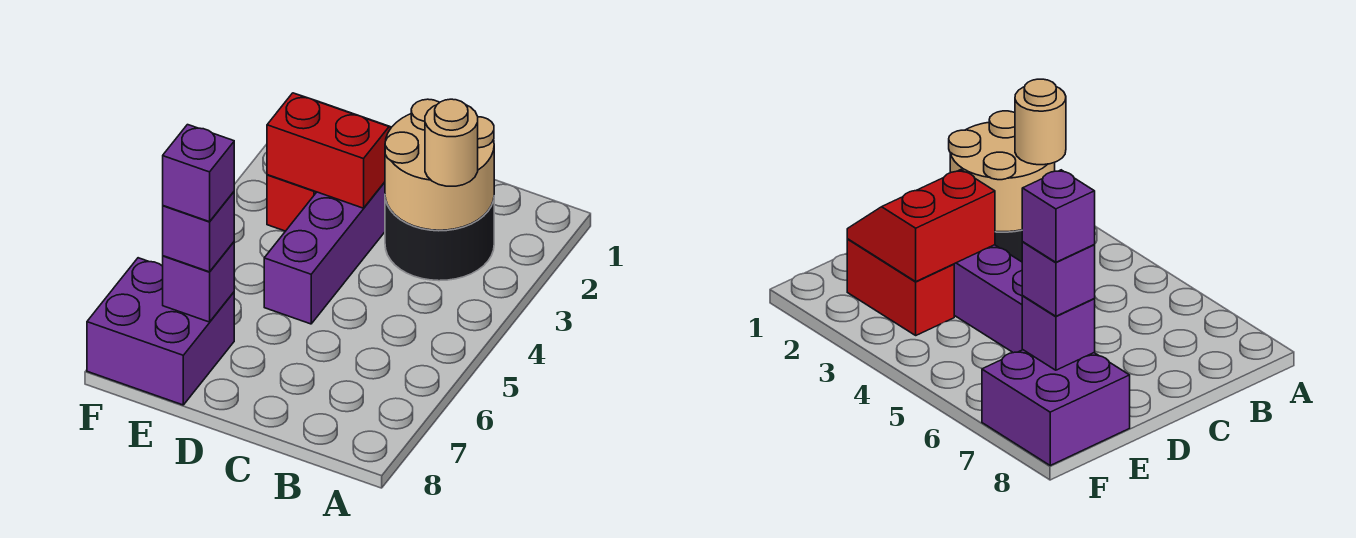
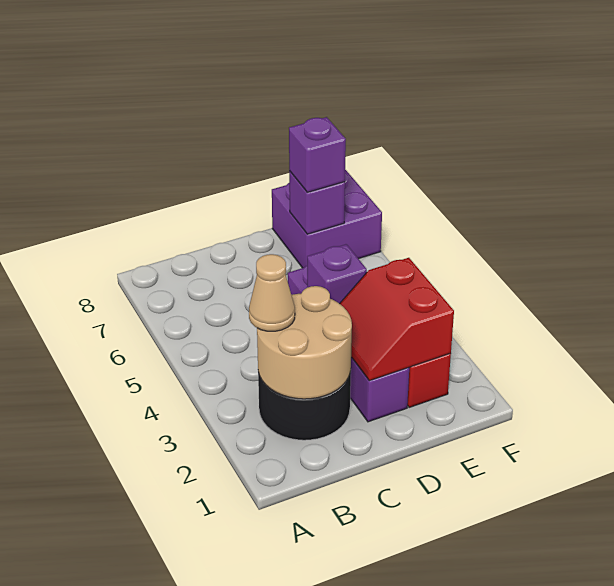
tan 1x1 round brick [425,99,478,186] -> tan 1x1 cone [249,254,295,331]
red 2x2 slope [267,93,391,208] -> red 2x2 slope turned to [340,258,454,381]
purple 1x1 brick [163,125,234,222] -> purple 1x1 brick moved to [307,244,367,304]

